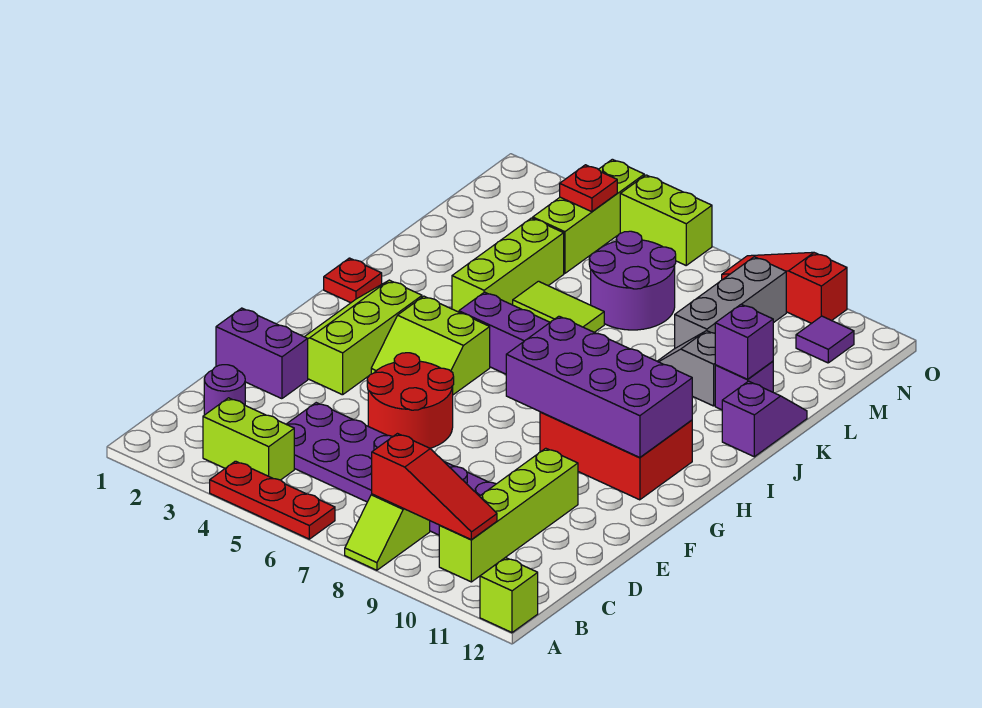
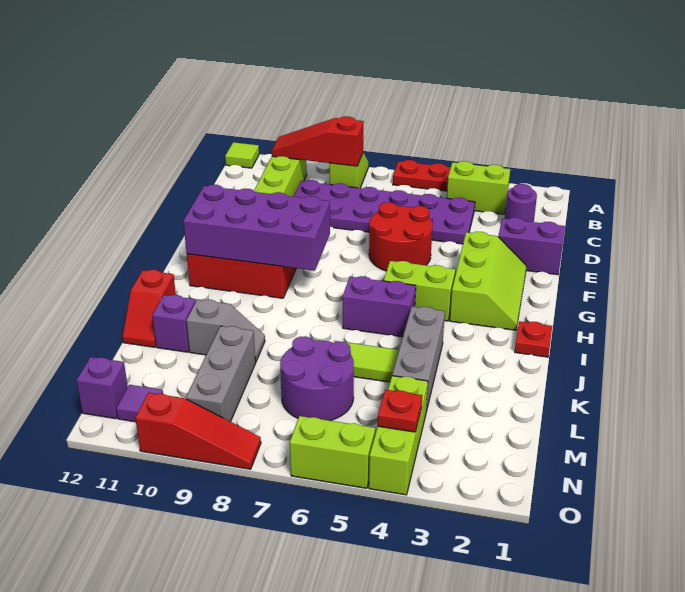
lime 1x1 brick [480,558,538,633] -> lime 1x1 tile [225,142,259,168]
lime 1x3 brick [452,218,564,312] -> grey 1x3 brick [392,307,445,411]
purple 1x2 slope [722,381,807,457] -> red 1x2 slope [122,270,176,347]
purple 1x1 brick [715,304,773,379] -> purple 1x1 brick moved to [76,357,128,419]

